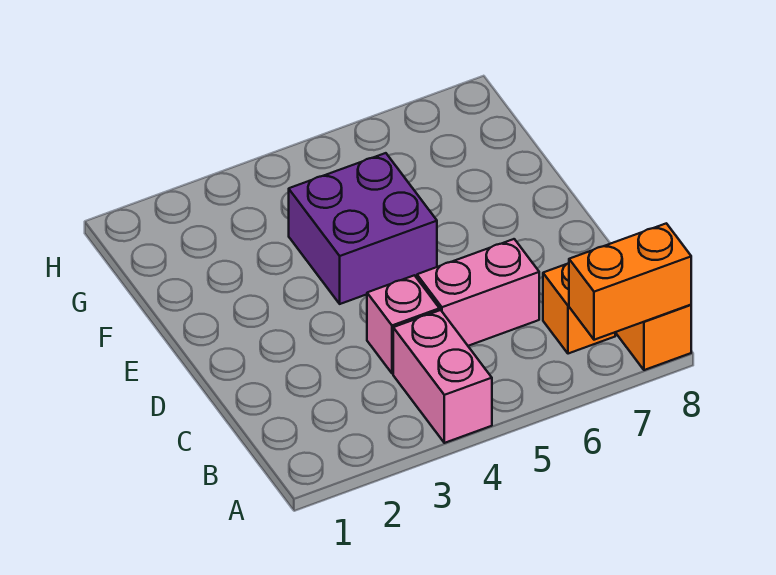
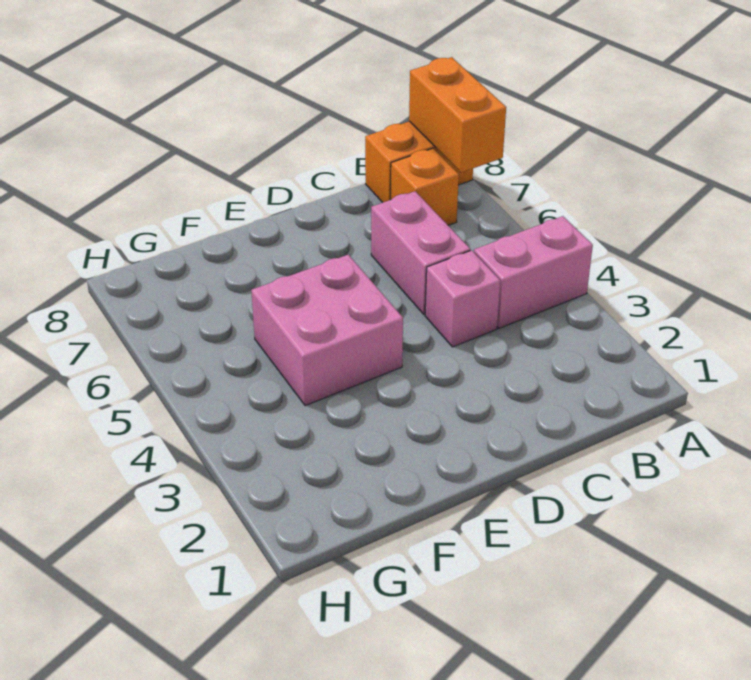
purple 2x2 brick [289,153,437,304] -> pink 2x2 brick [251,255,403,406]

